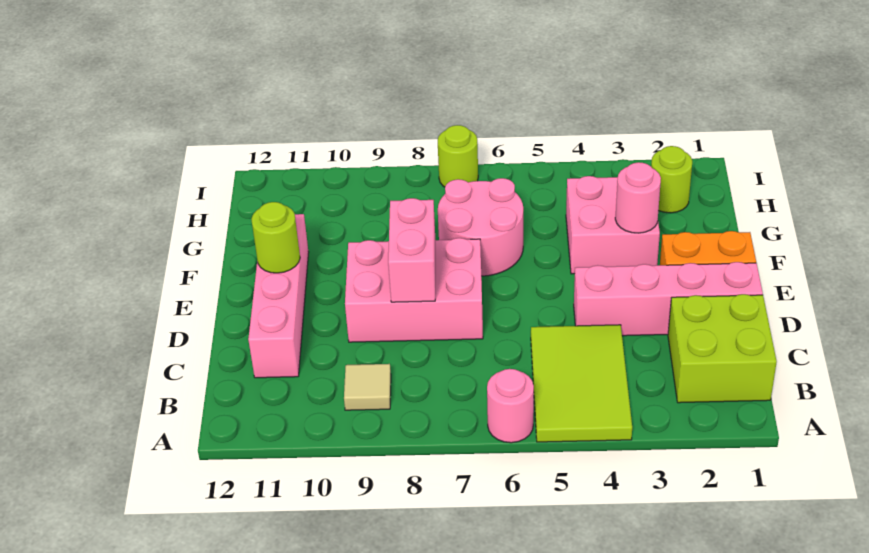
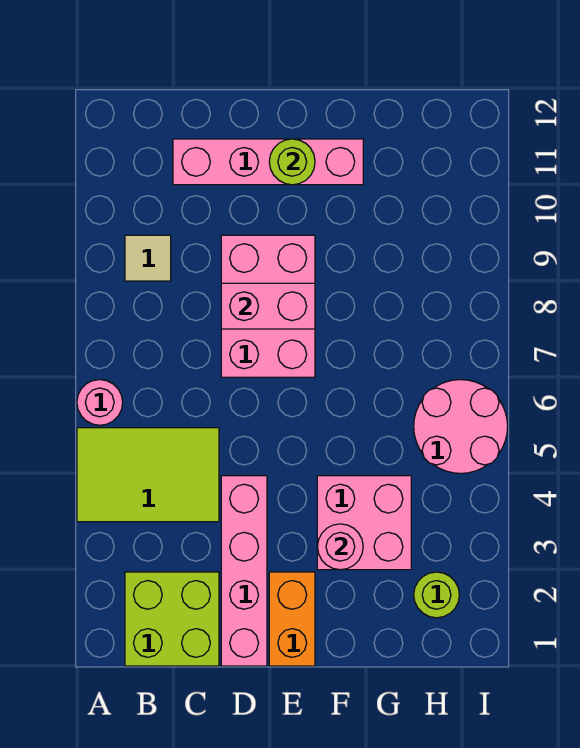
pink 2x2 round brick [438,178,523,276] -> pink 2x2 round brick moved to [414,380,508,473]
lime 1x1 round brick [438,125,478,187] -> none

